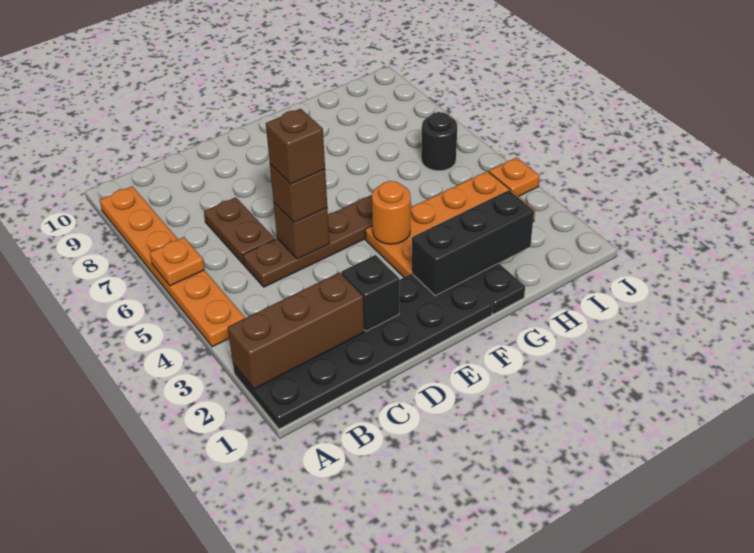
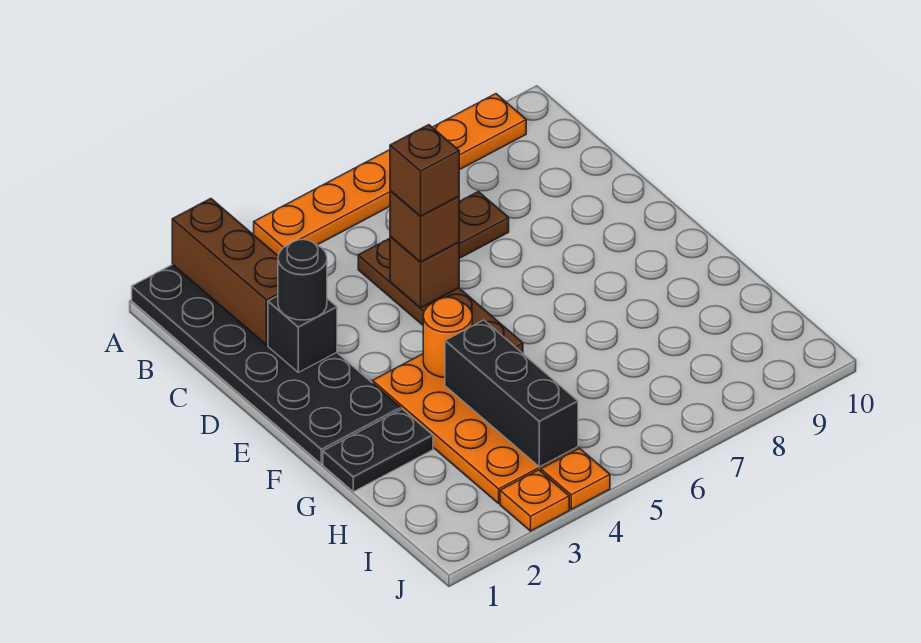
orange 1x1 plate [150,237,205,286] -> orange 1x1 plate moved to [500,470,569,531]
black 1x3 brick [412,190,534,295] -> black 1x3 brick moved to [445,320,578,467]
black 1x1 round brick [421,112,457,171] -> black 1x1 round brick moved to [278,240,327,320]

